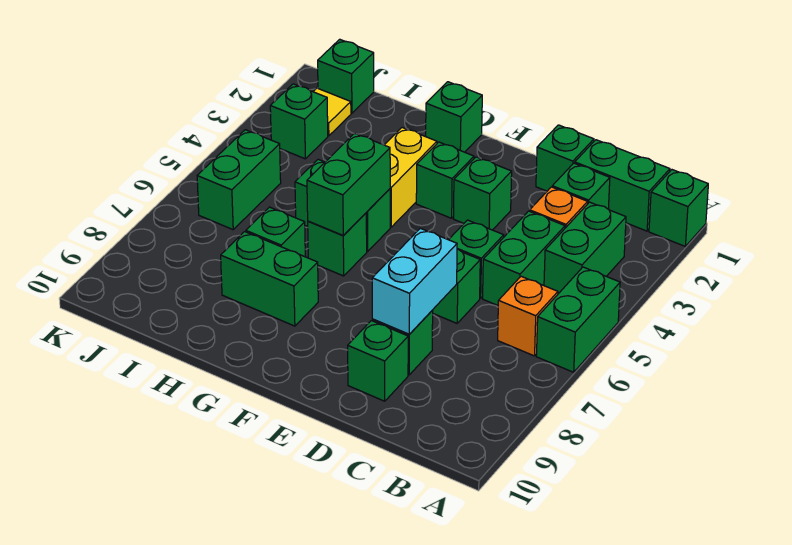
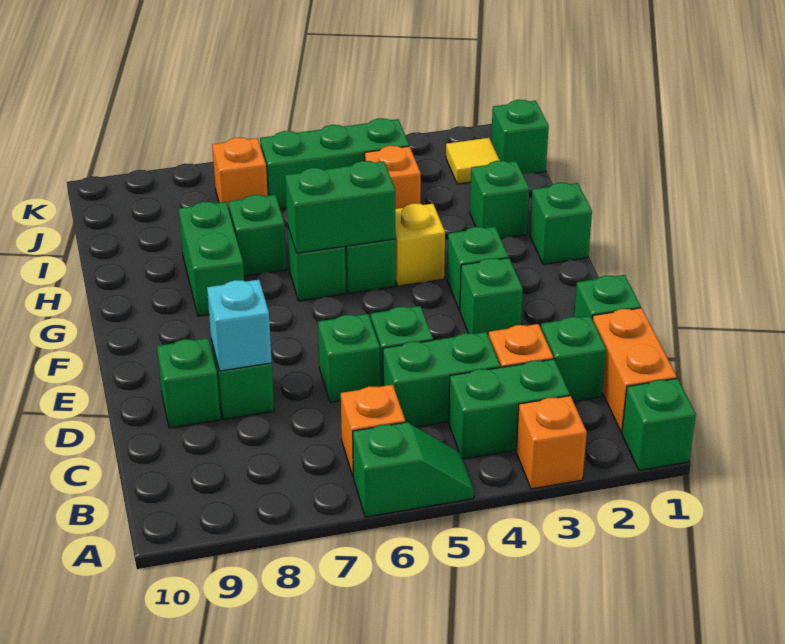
none -> orange 1x1 brick [516,396,587,489]
green 1x2 brick [536,267,620,372] -> green 1x2 slope [353,422,474,517]
green 1x2 brick [575,140,670,231] -> orange 1x2 brick [593,308,677,433]
cyan 1x2 brick [372,228,457,334] -> cyan 1x1 brick [207,280,272,371]
yellow 1x2 brick [385,128,437,227] -> yellow 1x1 brick [395,204,445,286]
none -> orange 1x1 brick [365,146,421,209]
green 1x1 brick [270,84,328,159] -> green 1x1 brick moved to [470,161,529,239]
green 1x2 brick [197,130,281,230] -> green 1x3 brick [260,118,409,209]
none -> orange 1x1 brick [212,138,268,210]

